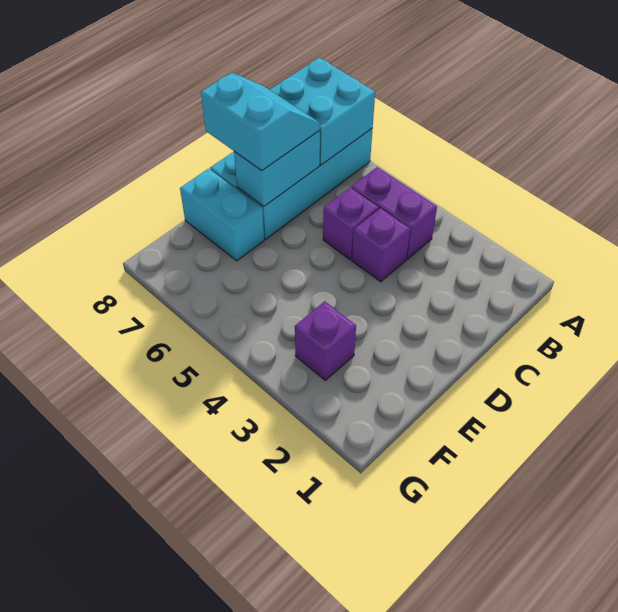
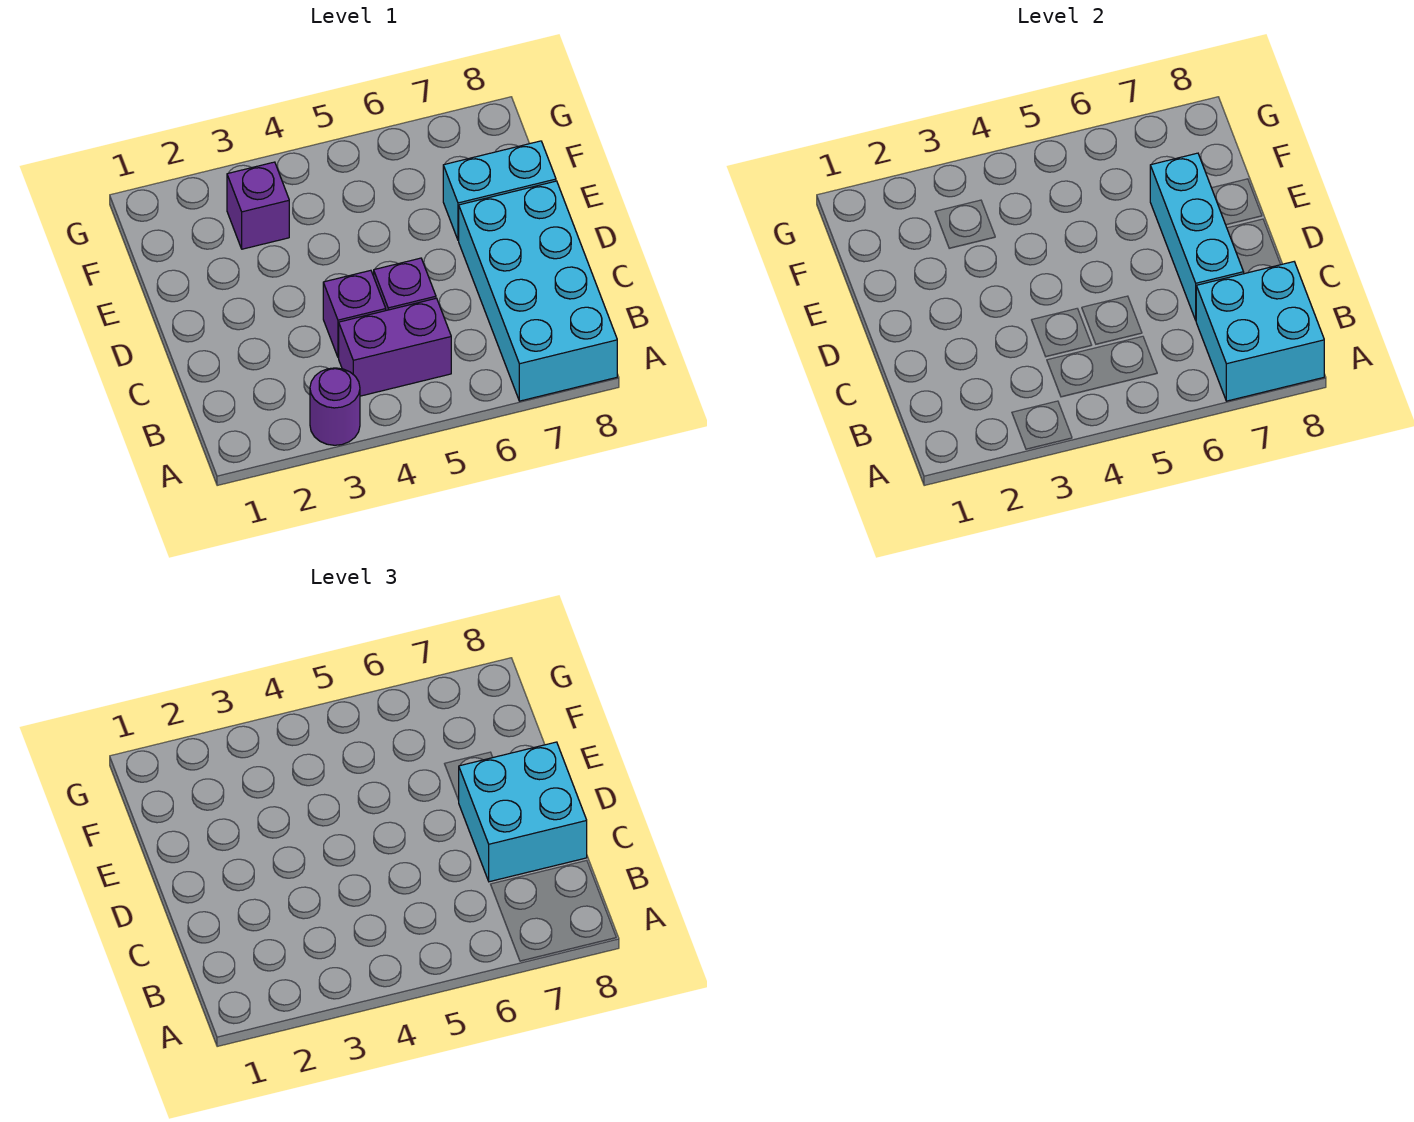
none -> purple 1x1 round brick [310,368,360,445]
cyan 1x2 brick [234,131,320,206] -> cyan 1x3 brick [1150,153,1244,320]
cyan 2x2 slope [201,73,320,171] -> cyan 2x2 brick [459,742,587,882]

